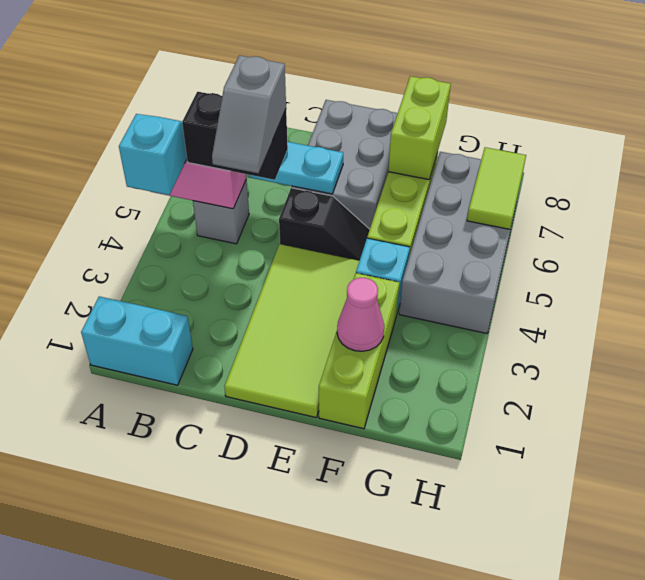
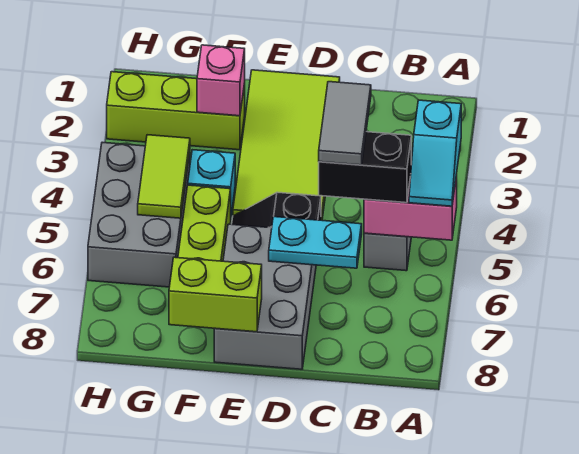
cyan 1x2 brick [81,296,193,385] -> none
grey 1x2 slope [212,55,286,173] -> grey 1x2 tile [319,82,371,165]
lime 1x3 brick [319,273,399,429] -> lime 1x3 brick turned to [107,72,245,150]
pink 1x1 cone [337,278,384,351] -> pink 1x1 brick [197,45,245,116]
lime 1x2 brick [388,76,451,180] -> lime 1x2 brick turned to [169,257,262,332]
grey 2x4 brick [399,152,522,333] -> grey 2x3 brick [88,142,190,287]
lime 1x2 tile [467,147,526,229] -> lime 1x2 tile moved to [138,135,190,218]

